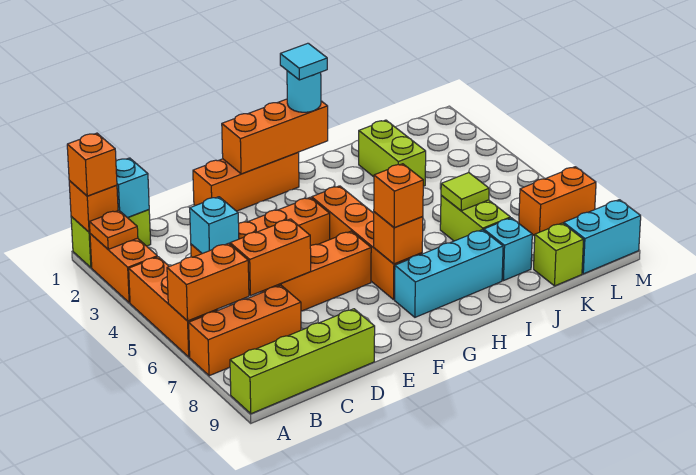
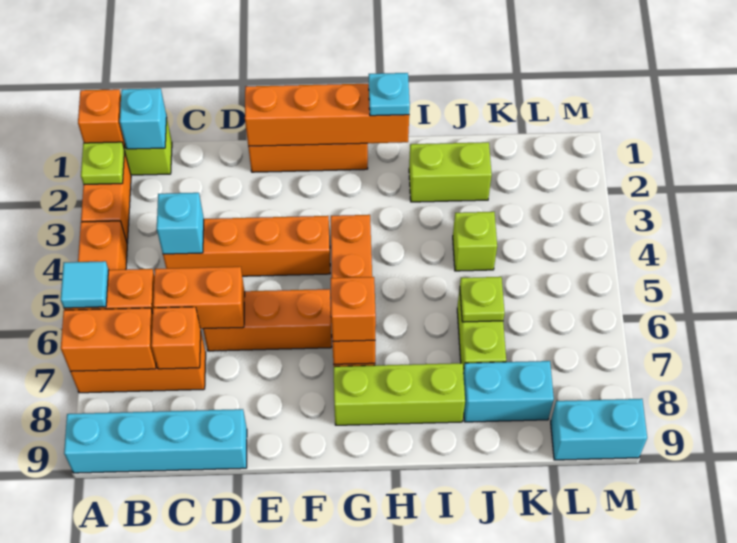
orange 1x1 brick [67,133,117,196] -> orange 1x1 brick moved to [151,307,201,369]
orange 1x1 plate [89,210,138,249] -> lime 1x1 plate [81,142,124,185]
lime 1x4 brick [230,309,375,414] -> cyan 1x4 brick [64,409,247,473]
orange 1x3 brick [222,99,328,174] -> orange 1x4 brick [245,84,409,146]
cyan 1x3 brick [395,230,503,317] -> lime 1x3 brick [334,363,465,425]
cyan 1x1 round brick [287,71,321,112] -> cyan 1x1 plate [369,73,410,116]
cyan 1x1 tile [280,43,327,80] -> cyan 1x1 tile moved to [61,261,108,308]
lime 1x2 brick [359,120,426,186] -> lime 1x2 brick turned to [409,142,492,202]
lime 1x1 tile [441,173,489,211] -> lime 1x1 plate [460,277,505,322]
cyan 1x1 brick [484,218,532,280] -> cyan 1x2 brick [463,361,554,422]
lime 1x1 brick [534,223,584,286] -> lime 1x1 brick moved to [453,212,497,271]
orange 1x2 brick [519,167,596,236] -> orange 1x2 brick moved to [61,308,156,371]

